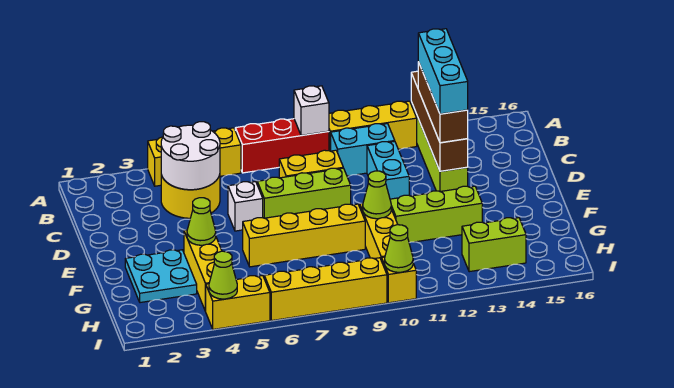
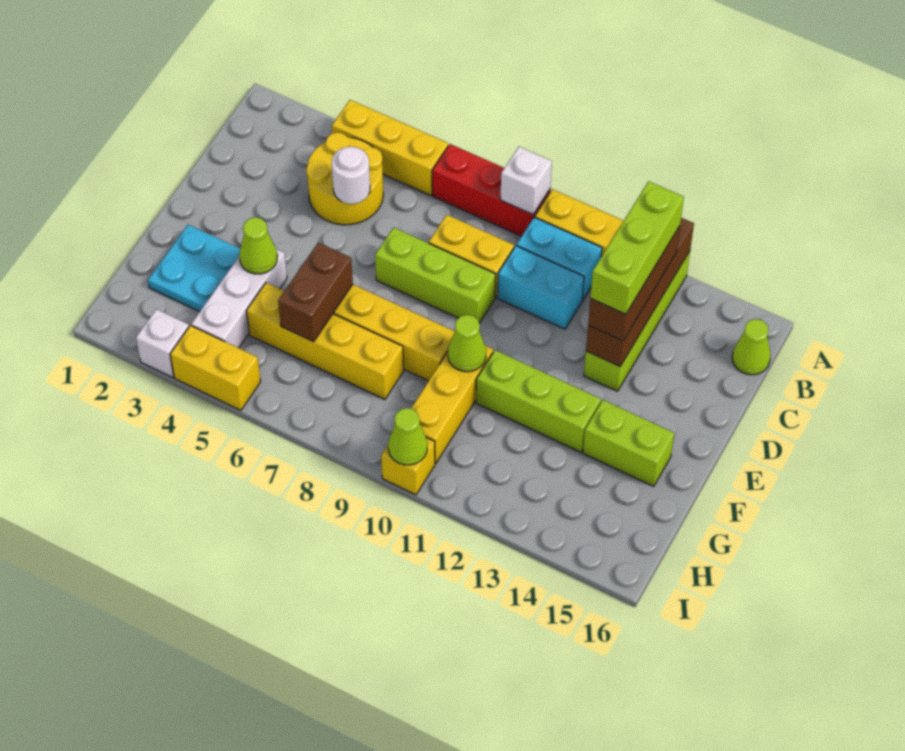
white 2x2 round brick [161,122,220,190] -> white 1x1 round brick [332,147,370,204]
cyan 1x3 brick [418,29,468,114] -> lime 1x3 brick [590,181,684,314]
cyan 1x2 brick [367,141,409,199] -> cyan 1x2 brick turned to [497,246,584,329]
white 1x1 brick [228,182,263,231] -> white 1x1 brick moved to [136,309,189,378]
yellow 1x3 brick [184,230,222,311] -> white 1x3 brick [191,249,287,348]
none -> brown 1x2 brick [278,243,353,342]
lime 1x2 brick [462,218,526,272] -> lime 1x2 brick moved to [583,400,674,486]
lime 1x1 cone [209,251,237,299] -> lime 1x1 cone moved to [732,319,771,375]
yellow 1x4 brick [264,258,387,321] -> yellow 1x4 brick moved to [246,283,404,399]

